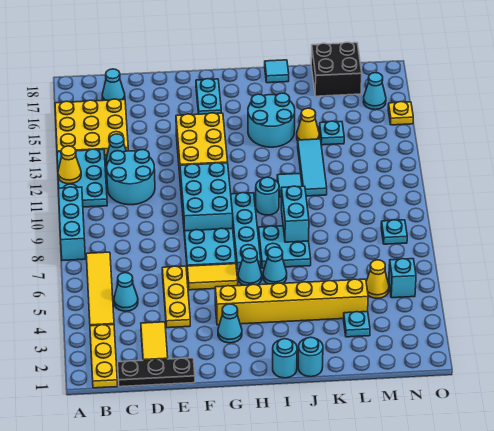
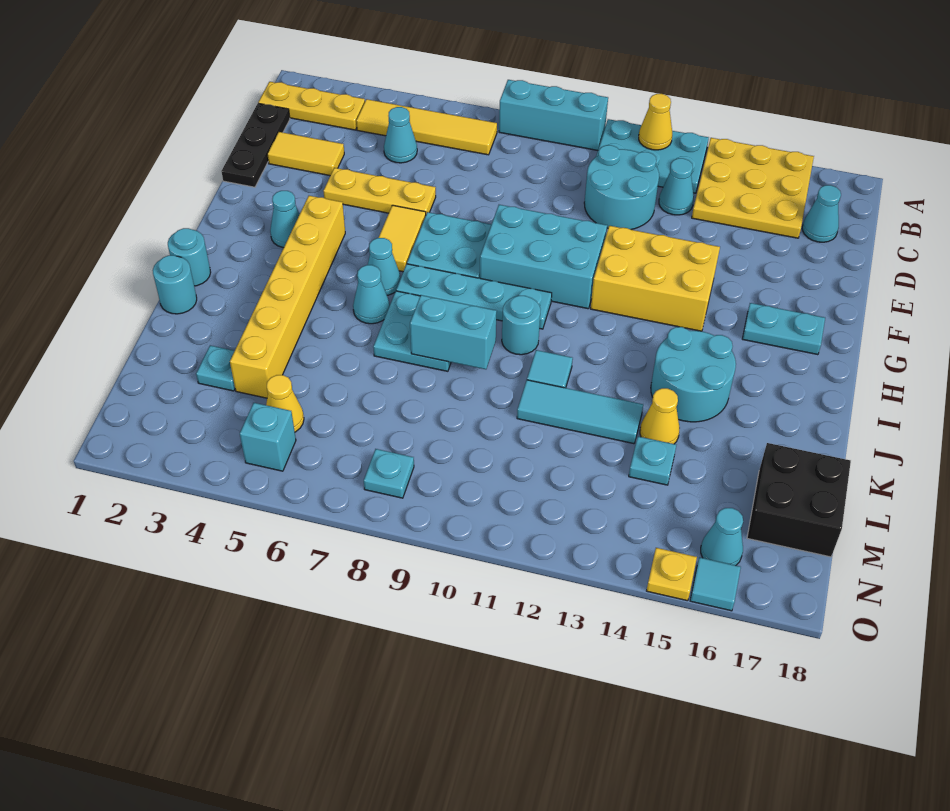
cyan 1x1 tile [265,60,289,83] -> cyan 1x1 tile moved to [690,557,741,611]

